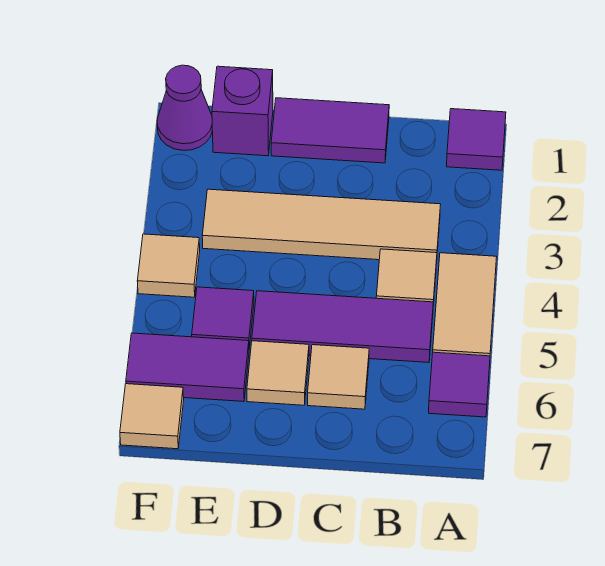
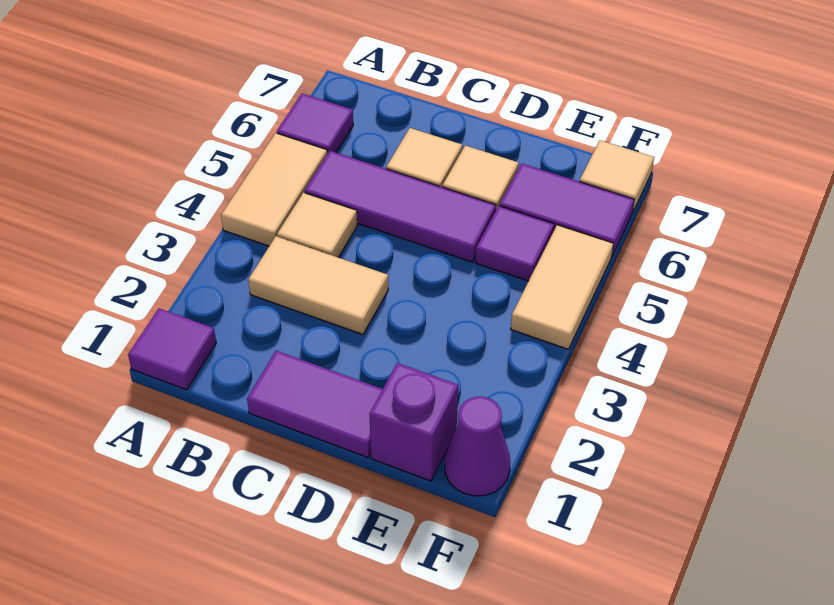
tan 1x4 tile [202,189,441,260] -> tan 1x2 tile [248,236,388,334]
tan 1x1 tile [137,234,200,297] -> tan 1x2 tile [511,225,613,349]

